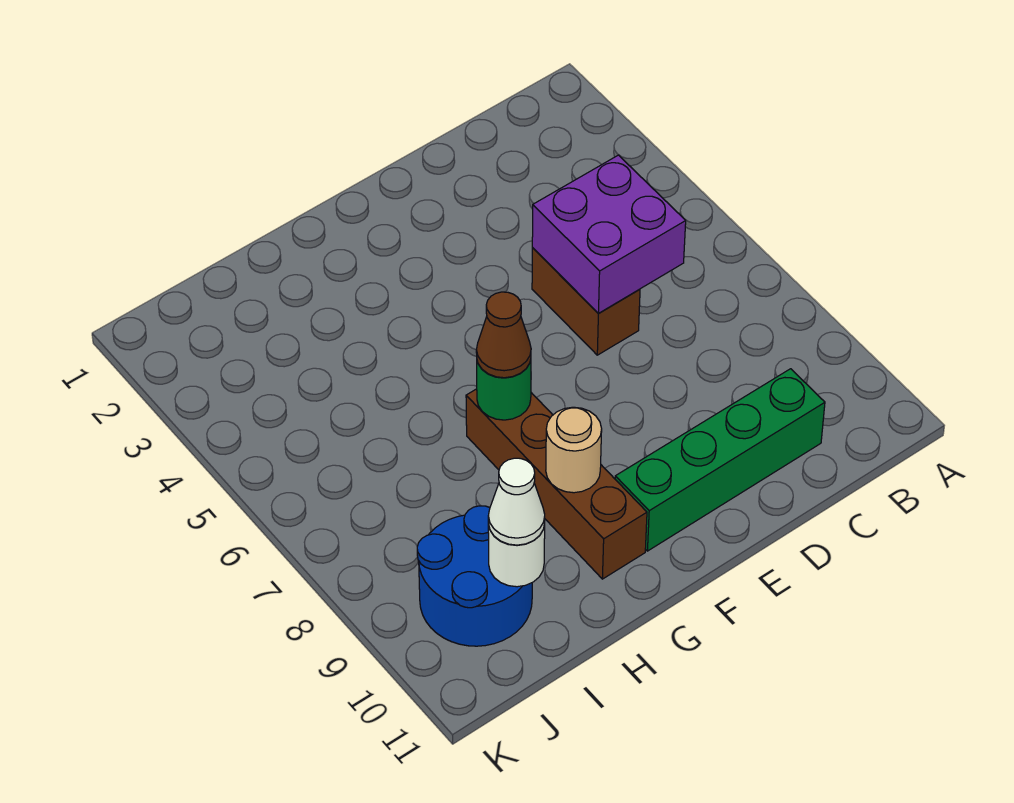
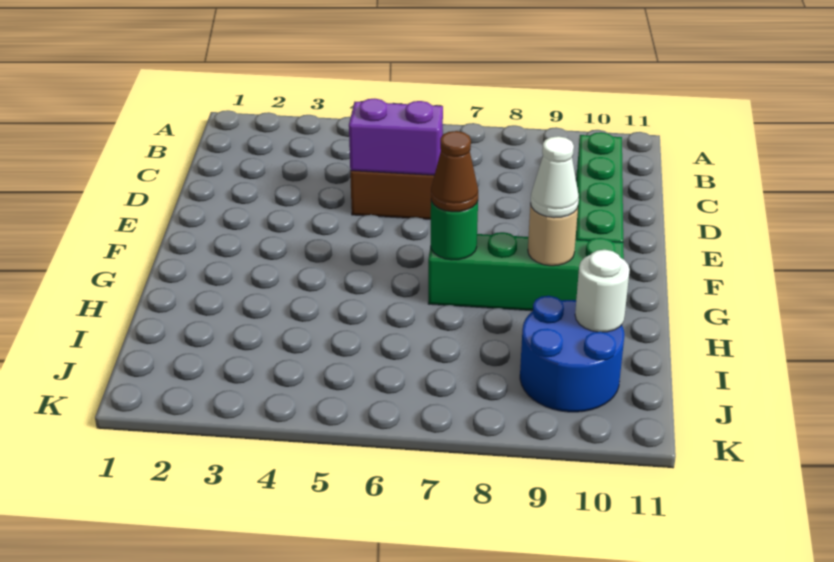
purple 2x2 brick [532,155,686,314] -> purple 1x2 brick [349,99,443,175]
brown 1x4 brick [466,389,647,579] -> green 1x4 brick [428,232,624,311]
white 1x1 cone [488,458,545,545] -> white 1x1 cone moved to [531,136,579,218]

